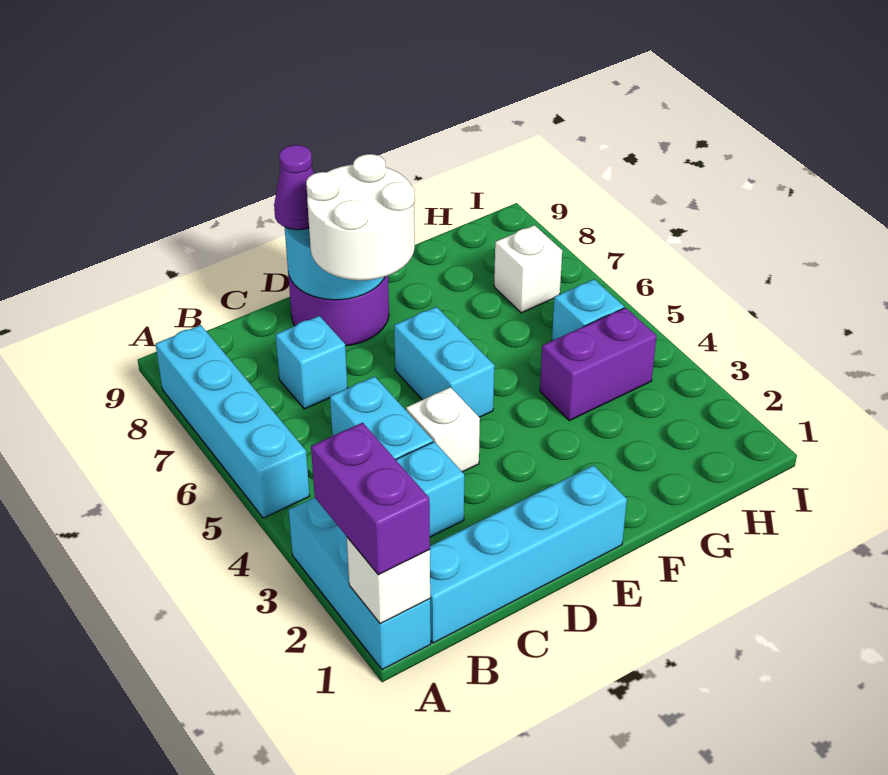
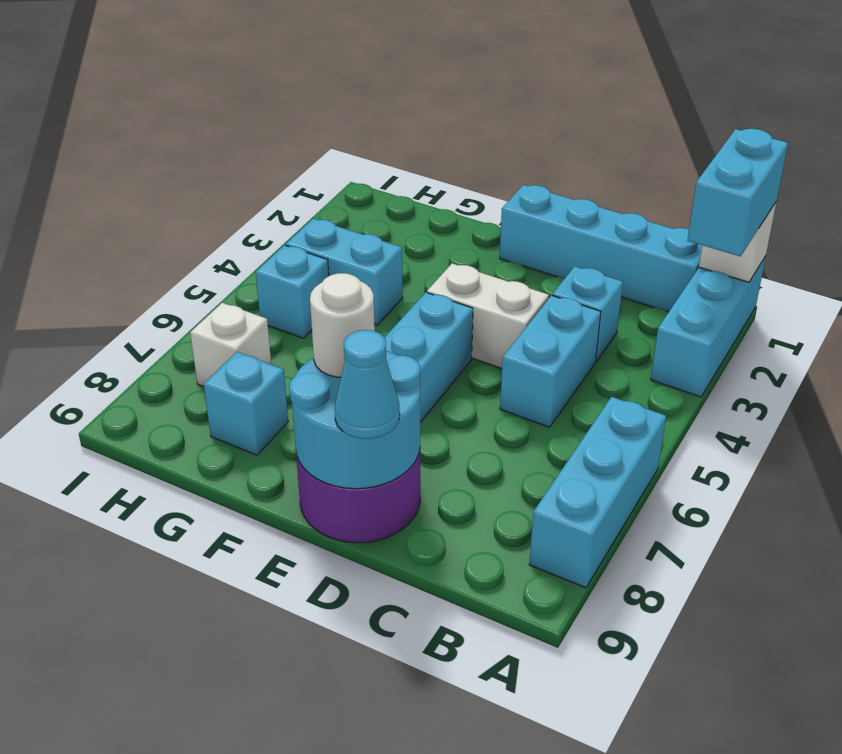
purple 1x2 brick [311,423,430,575] -> cyan 1x2 brick [687,129,788,256]
cyan 1x4 brick [156,325,310,518] -> cyan 1x3 brick [529,397,666,588]
cyan 1x1 brick [276,316,347,409] -> cyan 1x1 brick moved to [204,352,288,455]
white 1x1 brick [406,387,480,472] -> white 1x2 brick [427,263,549,368]
white 2x2 round brick [306,154,415,280] -> white 1x1 round brick [310,273,375,377]
purple 1x1 cone [274,145,314,230] -> cyan 1x1 cone [335,330,400,439]
purple 1x2 brick [540,308,657,421] -> cyan 1x2 brick [286,219,403,325]

